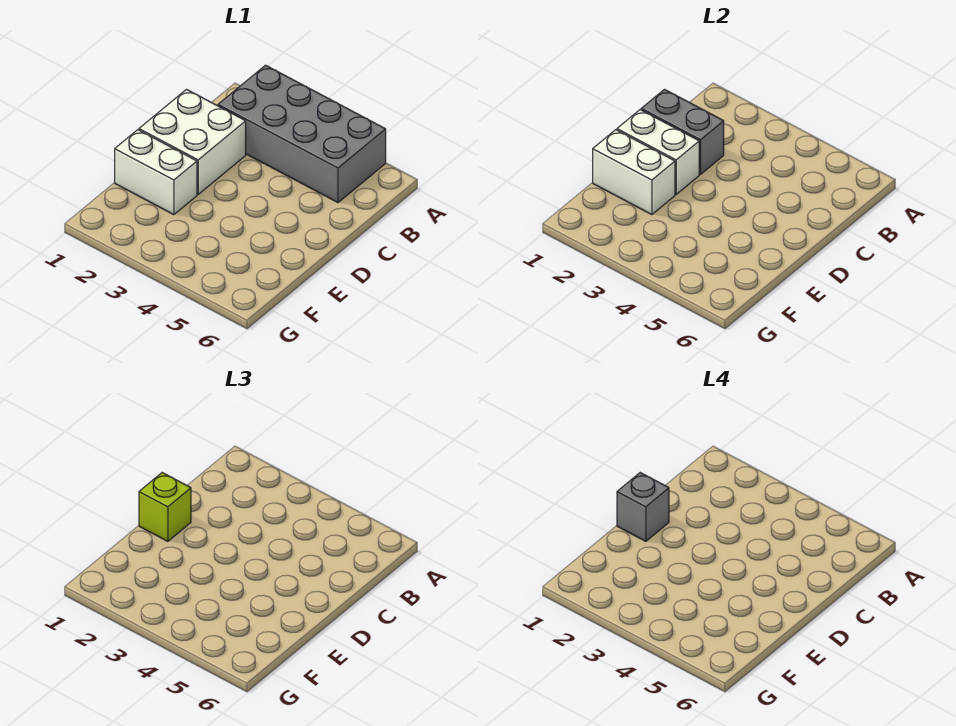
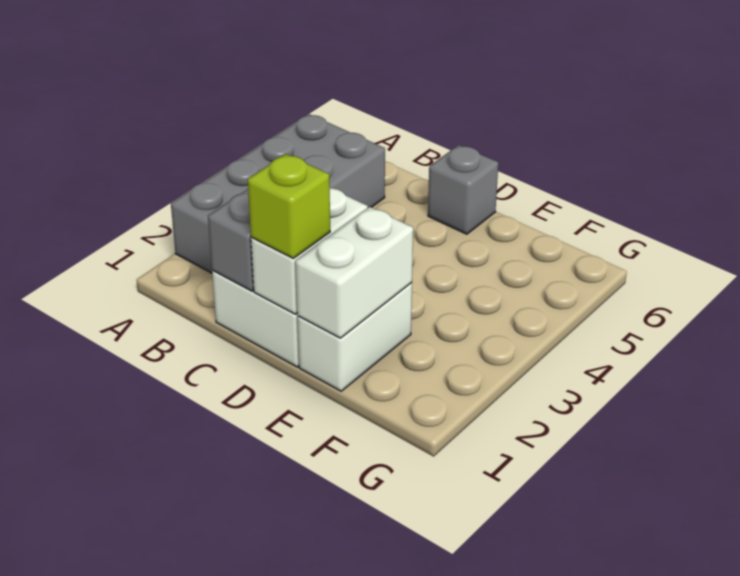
grey 1x1 brick [617,473,669,541] -> grey 1x1 brick moved to [428,145,498,234]

